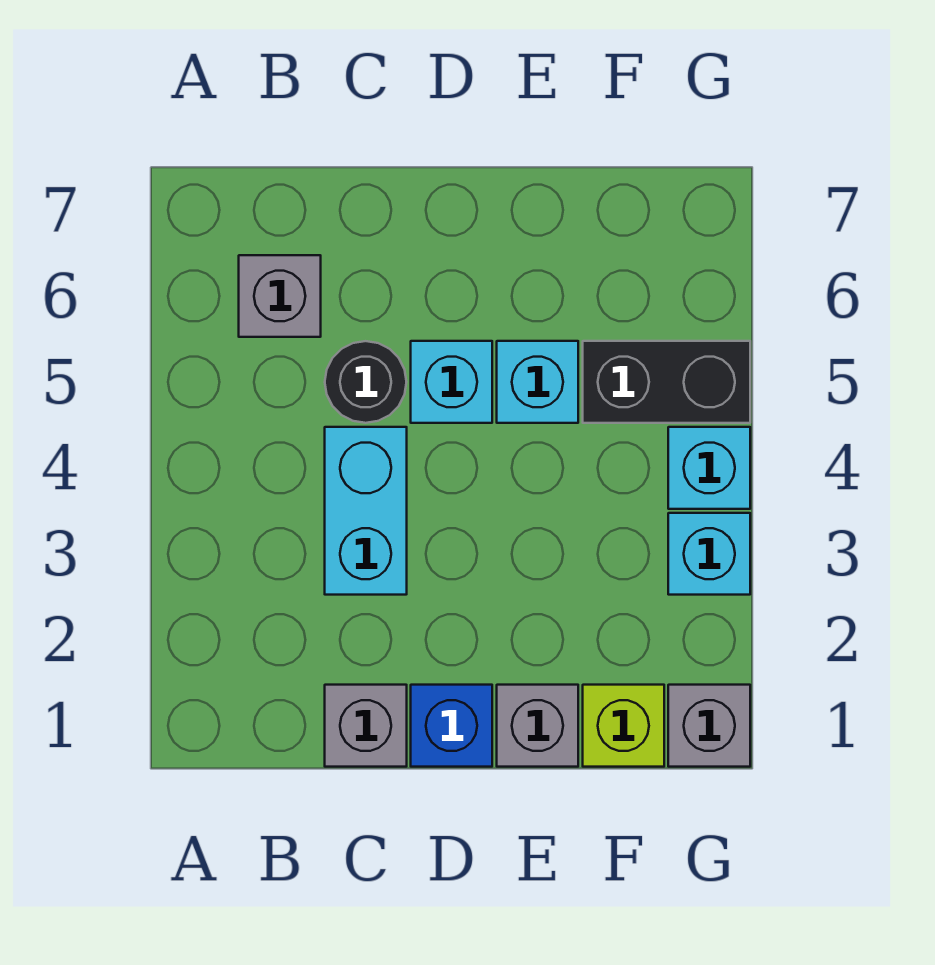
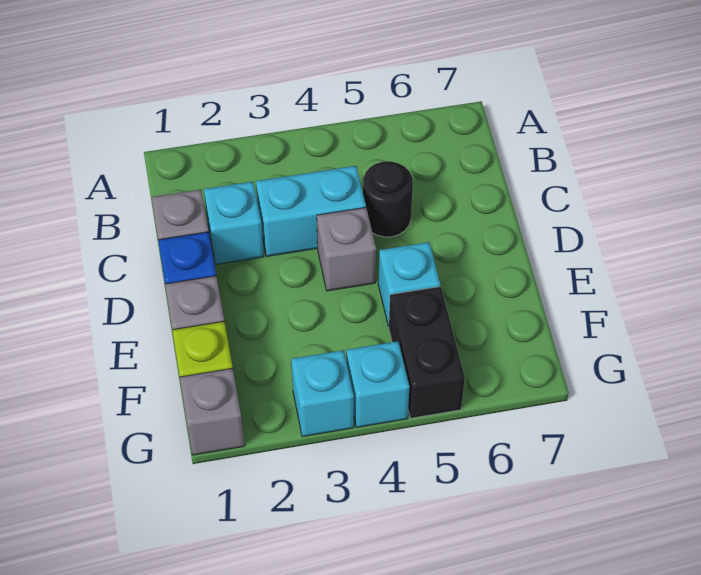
grey 1x1 brick [239,255,321,337] -> grey 1x1 brick moved to [317,207,376,291]
cyan 1x1 brick [411,341,492,423] -> cyan 1x1 brick moved to [204,182,264,265]

